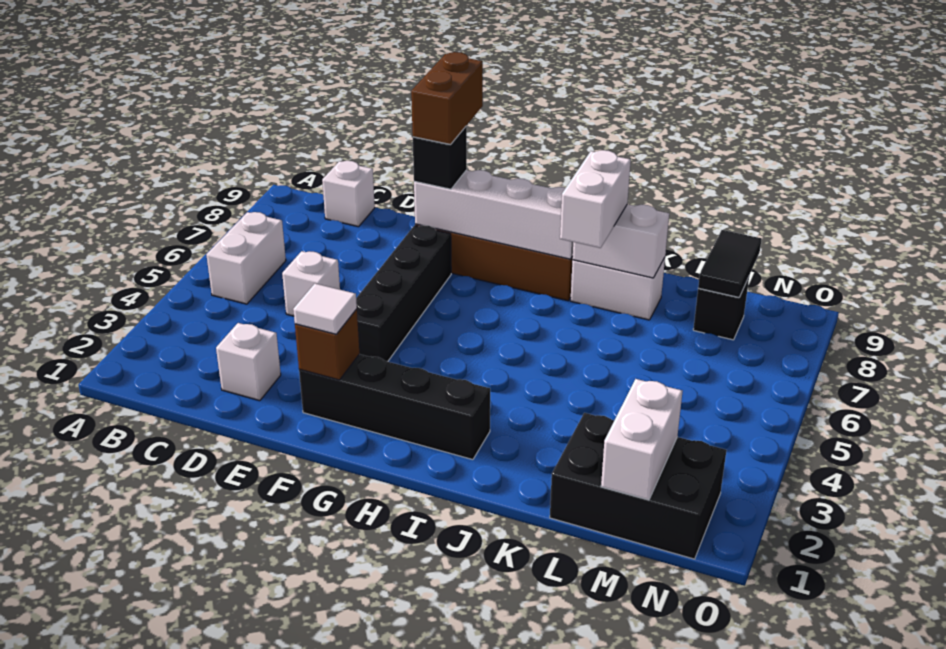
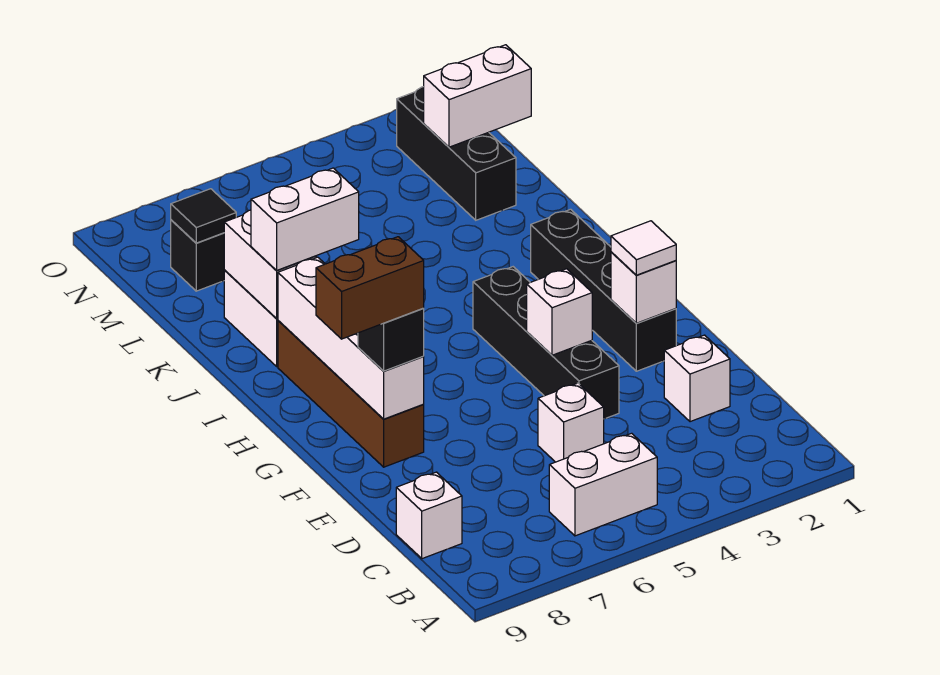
brown 1x1 brick [295,309,359,380] -> white 1x1 brick [611,252,676,323]
black 1x4 brick [356,225,451,362] -> black 1x4 brick turned to [473,267,619,419]
none -> white 1x1 brick [527,269,592,355]
black 2x3 brick [550,413,726,559] -> black 1x3 brick [397,87,516,220]
black 1x2 tile [698,230,761,297] -> black 1x1 tile [171,189,236,243]

